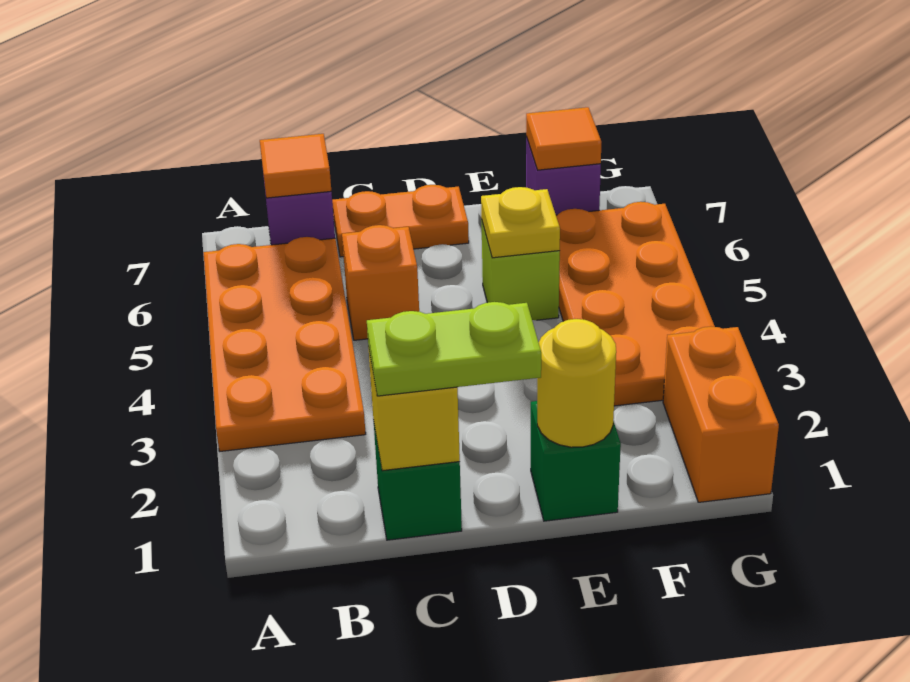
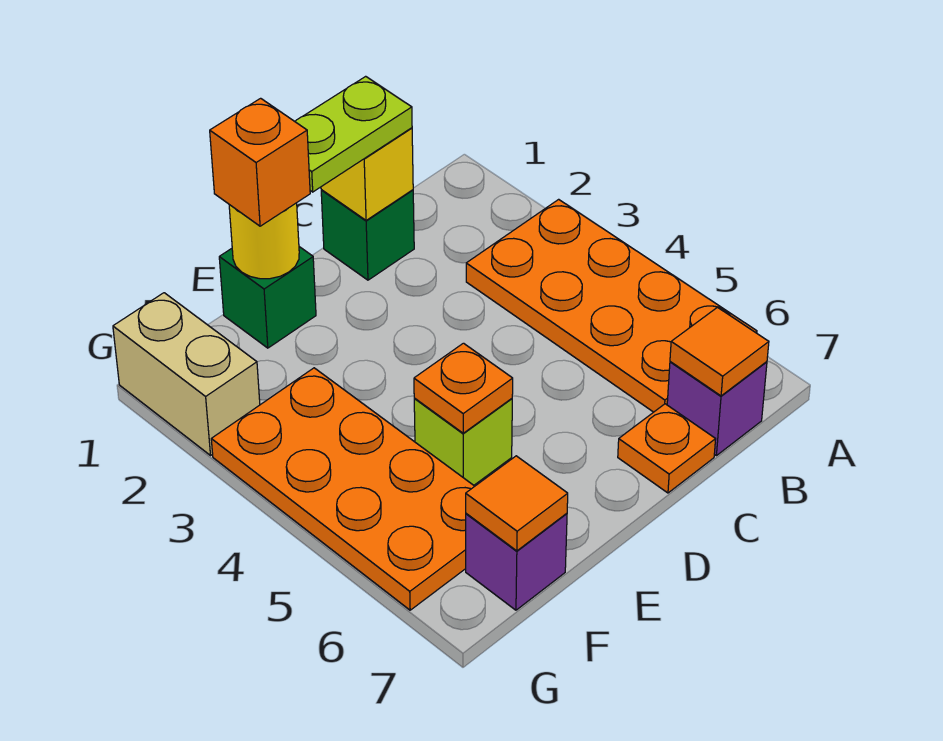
orange 1x1 brick [342,225,419,340] -> orange 1x1 brick moved to [210,98,310,226]
orange 1x2 plate [332,185,469,257] -> orange 1x1 plate [618,404,716,493]
yellow 1x1 plate [481,187,560,258] -> orange 1x1 plate [414,343,513,433]
orange 1x2 brick [663,327,779,502] -> tan 1x2 brick [113,293,260,455]

